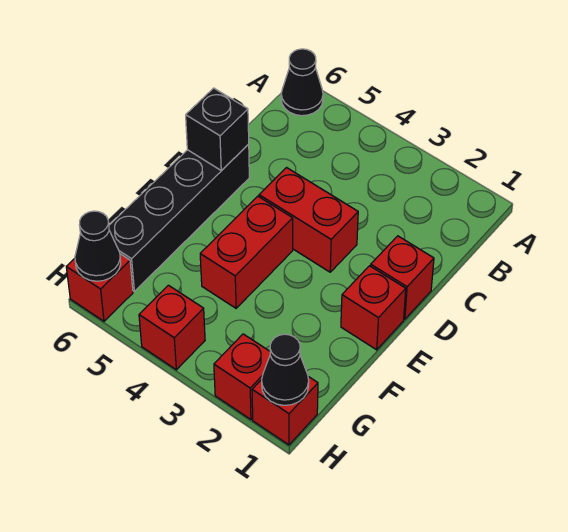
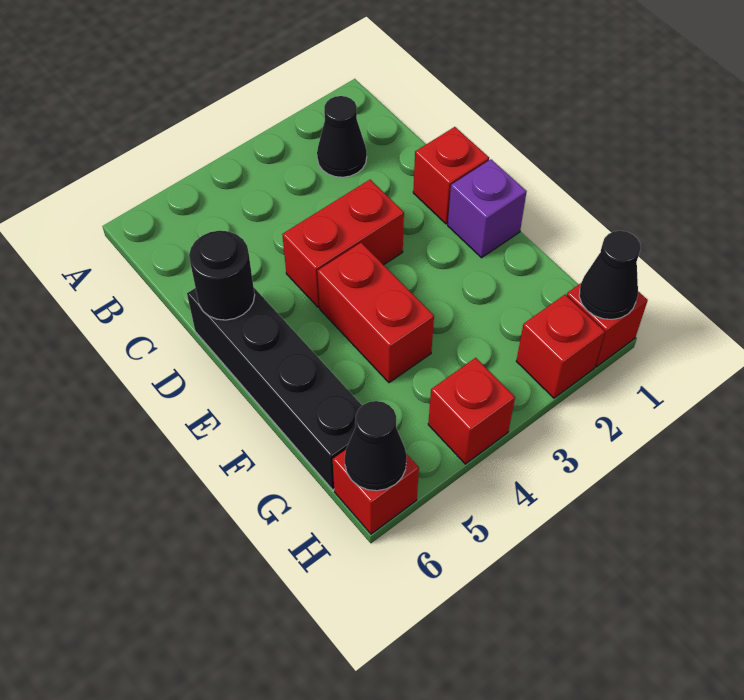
black 1x1 cone [281,49,323,116] -> black 1x1 cone moved to [317,96,367,177]
black 1x1 brick [186,88,249,171] -> black 1x1 round brick [189,231,255,320]
red 1x1 brick [341,266,406,350] -> purple 1x1 brick [448,159,527,258]

